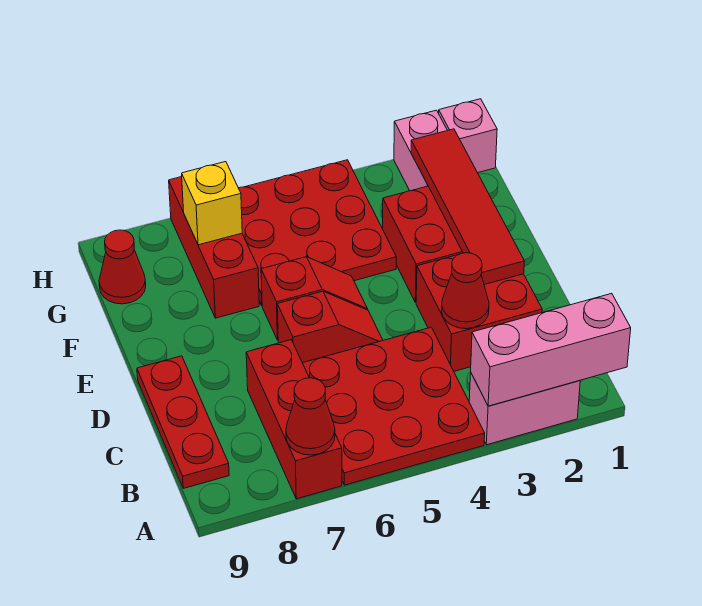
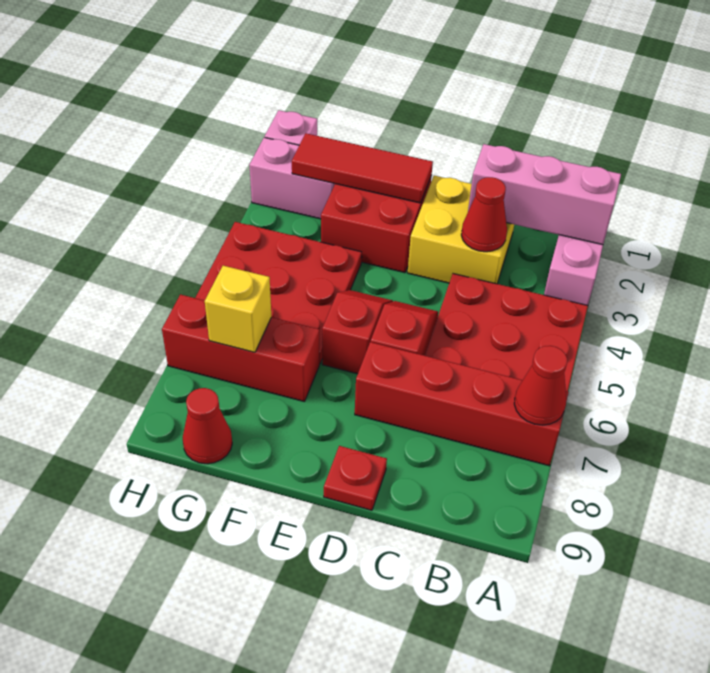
pink 1x3 brick [471,293,631,406] -> pink 1x3 brick turned to [468,144,621,245]
red 1x3 brick [246,340,342,499] -> red 1x4 brick [355,342,569,466]
red 1x3 plate [137,356,229,488] -> red 1x1 plate [324,446,387,510]
red 2x2 brick [416,255,542,371] -> yellow 2x2 brick [408,176,514,284]
red 1x4 tile [411,129,524,285] -> red 1x3 tile [292,133,433,203]

